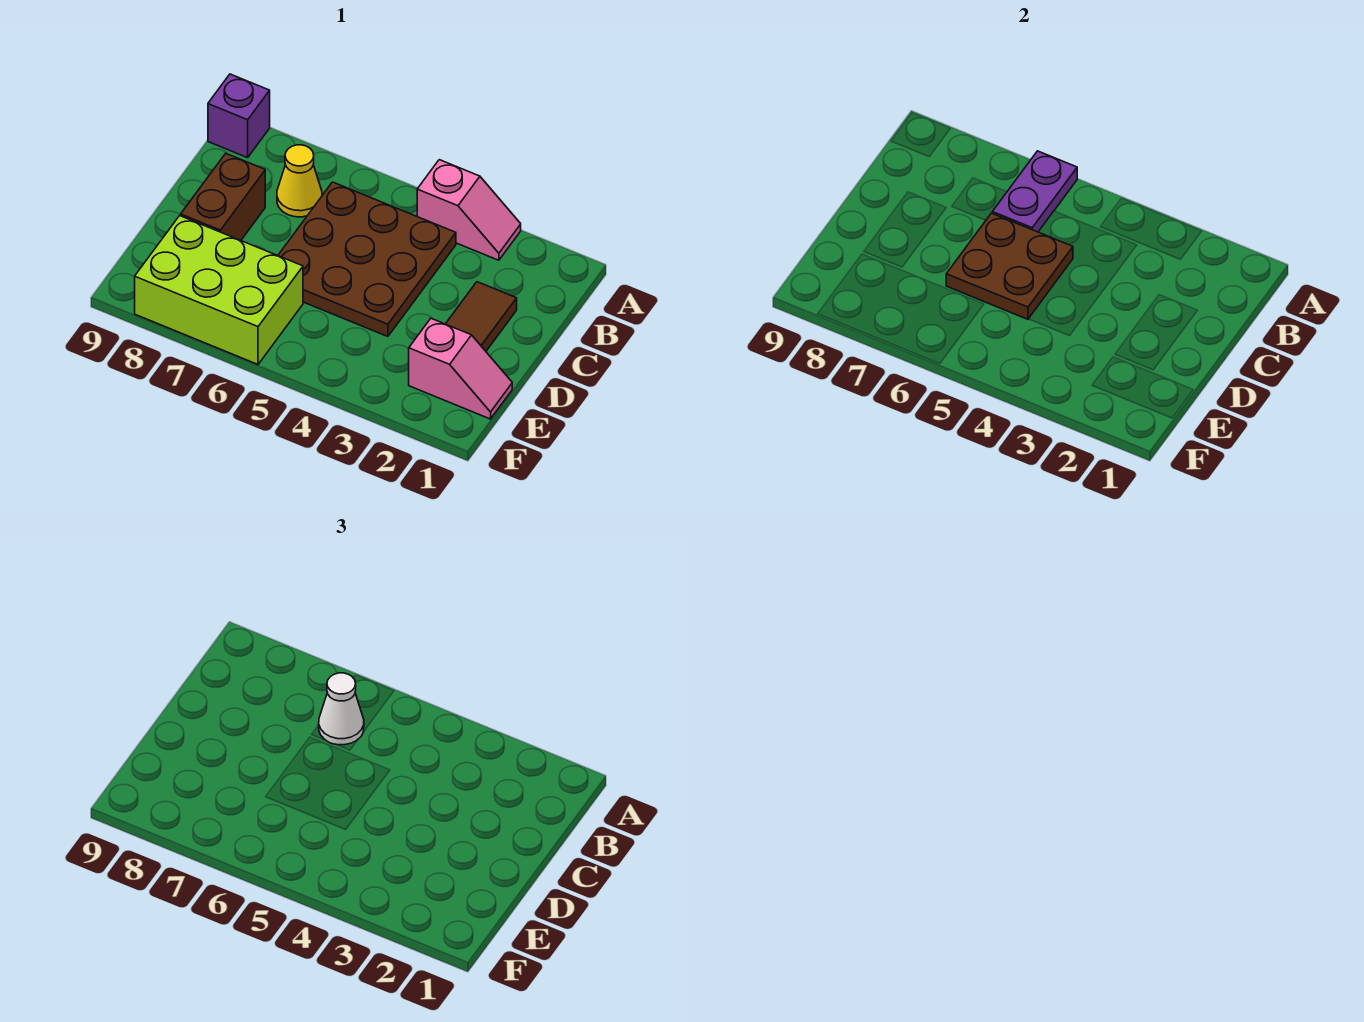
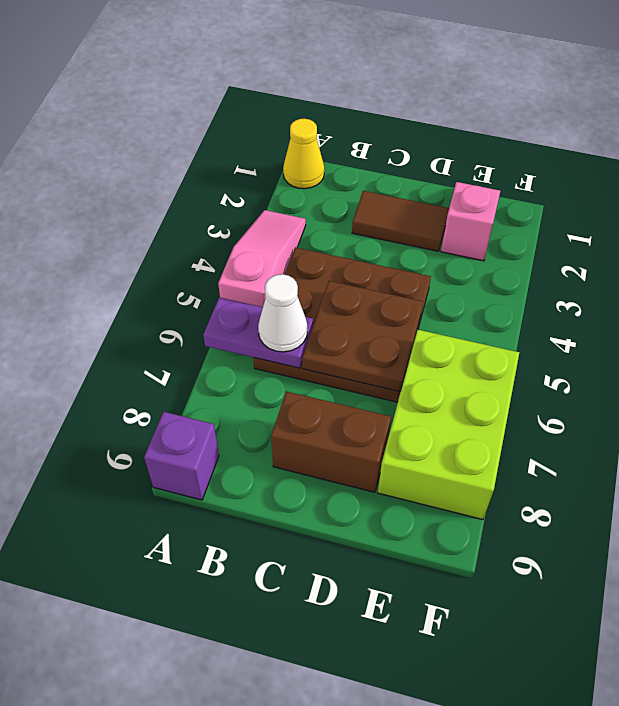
pink 1x2 slope [417,160,521,260] -> pink 1x3 slope [218,210,306,307]
yellow 1x1 cone [277,145,322,217] -> yellow 1x1 cone moved to [283,119,324,189]

